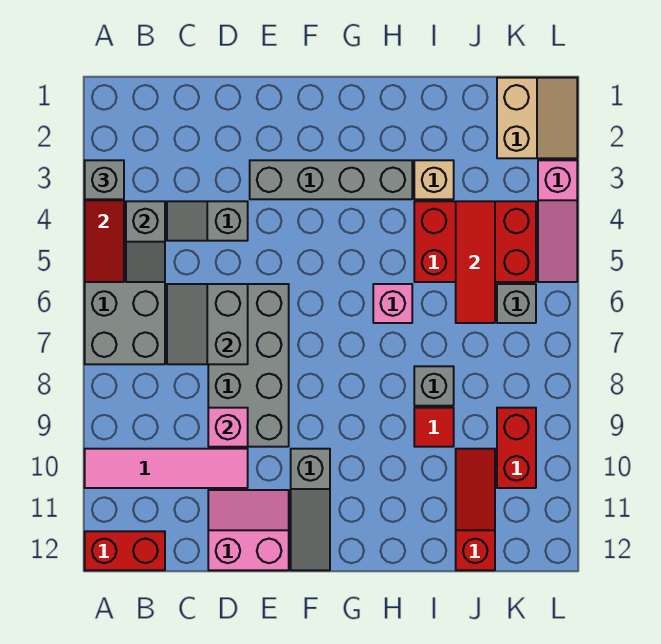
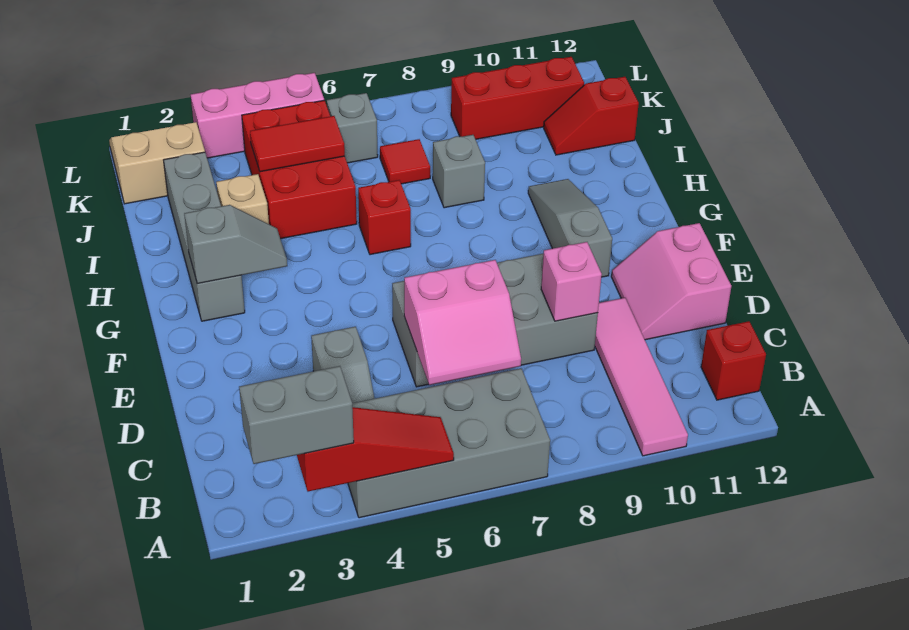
grey 1x1 brick [85,160,124,199] -> grey 1x2 brick [239,366,354,464]
red 1x2 brick [85,531,165,570] -> red 1x1 brick [701,321,766,400]
grey 1x2 slope [126,201,165,282] -> grey 1x2 slope moved to [184,205,287,284]
grey 2x2 slope [167,284,248,364] -> pink 2x2 slope [404,260,521,385]
grey 1x4 brick [250,160,412,199] -> grey 1x4 brick moved to [164,152,245,321]
grey 1x3 slope [291,449,330,570] -> grey 1x3 slope turned to [528,179,612,277]
pink 1x1 brick [373,284,412,323] -> red 1x1 brick [358,180,411,255]
red 1x1 tile [414,408,454,447] -> red 1x1 tile moved to [380,139,430,184]
red 1x3 tile [456,201,495,323] -> red 1x2 tile [250,116,345,172]
red 1x3 slope [456,449,495,570] -> red 1x2 slope [544,77,639,155]
red 1x2 brick [497,408,536,488] -> red 1x3 brick [451,57,584,139]
pink 1x3 slope [538,160,577,282] -> pink 1x3 brick [191,73,324,158]

